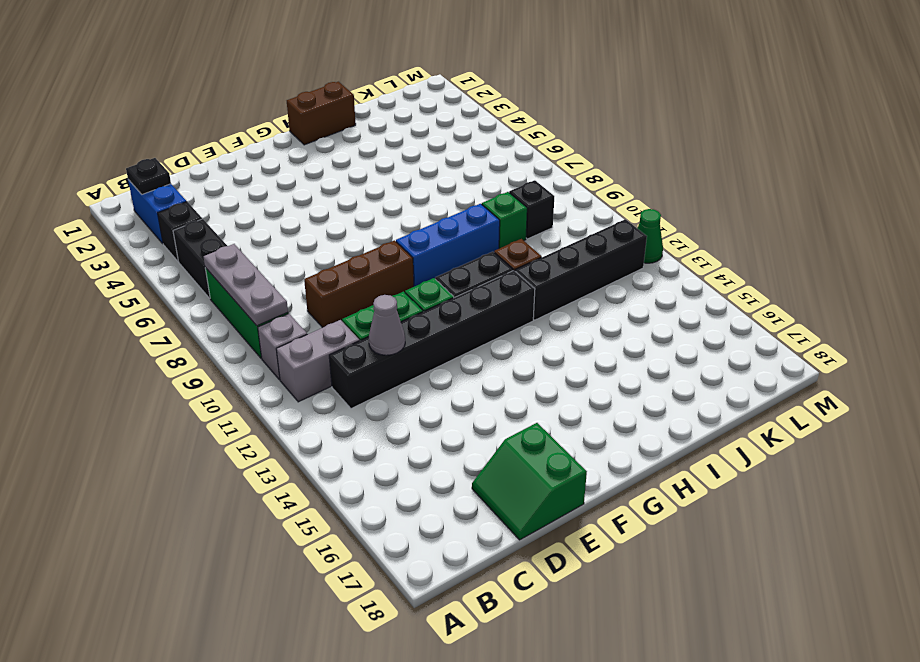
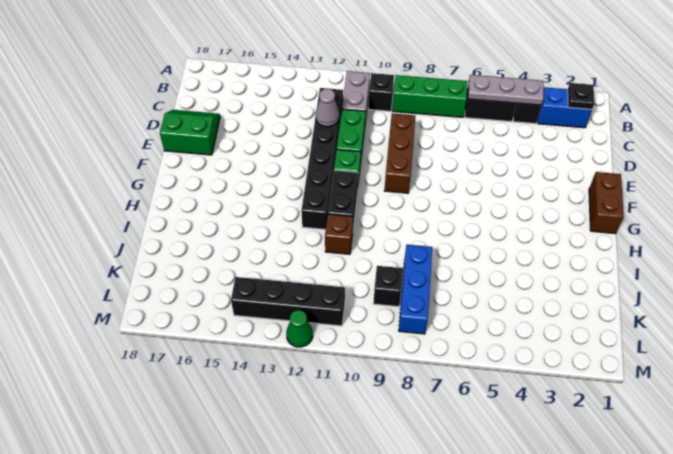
grey 1x3 plate [204,244,288,326] -> grey 1x3 plate moved to [468,75,544,105]
grey 1x1 brick [258,314,307,380] -> black 1x1 brick [368,73,394,111]
blue 1x3 brick [396,204,500,287] -> blue 1x3 brick moved to [399,245,432,334]
brown 1x2 brick [287,82,356,145] -> brown 1x2 brick moved to [589,172,624,234]
black 1x4 brick [515,219,647,320] -> black 1x4 brick turned to [231,277,345,326]
green 1x1 brick [482,192,527,248] -> none

